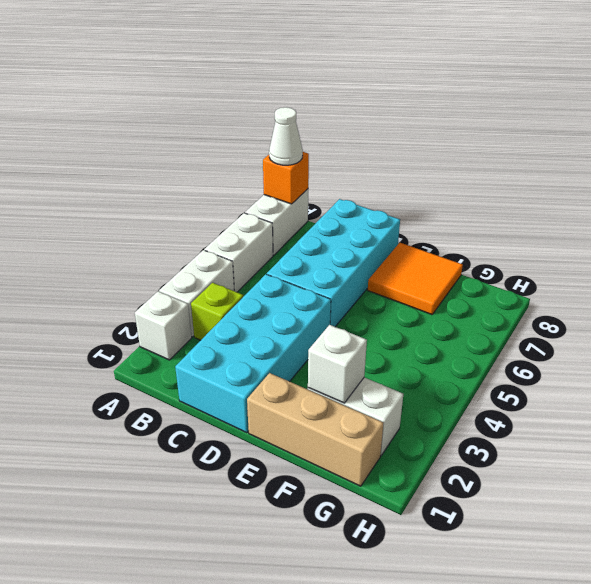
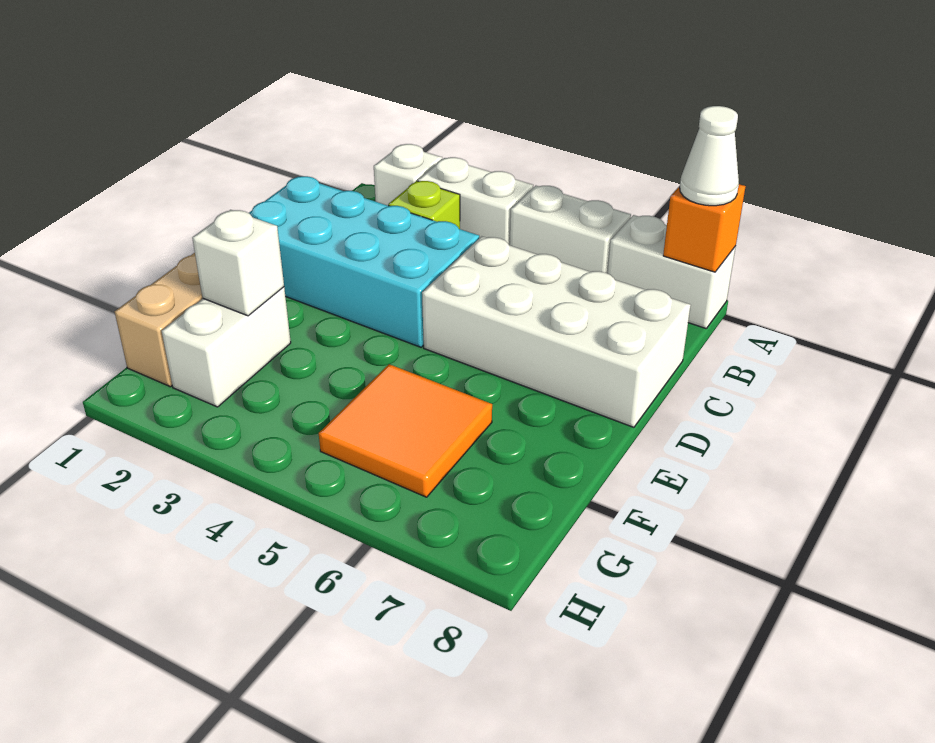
cyan 2x4 brick [267,199,400,327] -> white 2x4 brick [422,236,691,427]
orange 2x2 tile [368,243,463,315] -> orange 2x2 tile moved to [319,364,492,497]

